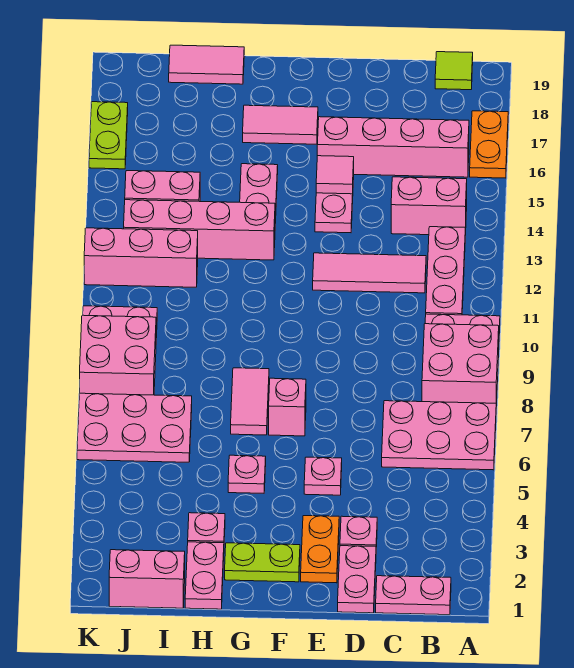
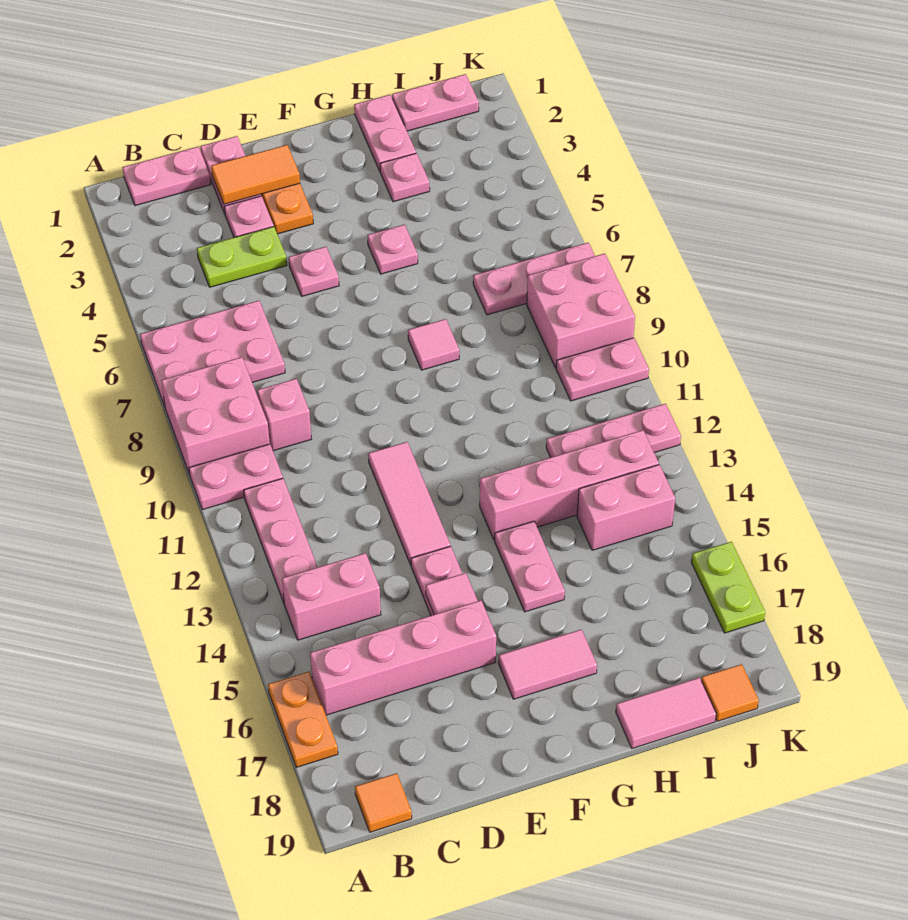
lime 1x1 tile [435,52,473,90] -> orange 1x1 tile [355,773,412,832]
pink 1x3 tile [313,253,426,293] -> pink 1x3 tile turned to [368,442,450,565]
none -> orange 1x2 tile [211,145,300,204]
lime 1x2 plate [225,543,300,582] -> lime 1x2 plate moved to [197,227,287,287]
pink 1x1 brick [269,378,306,436] -> pink 1x1 brick moved to [257,379,311,451]
pink 1x2 tile [231,368,269,435] -> pink 1x1 tile [408,319,459,370]
pink 1x2 brick [109,550,185,608] -> pink 1x2 plate [392,74,479,131]
pink 2x3 plate [77,393,192,462] -> pink 1x3 plate [473,243,595,315]
pink 1x3 brick [84,228,198,287] -> pink 1x3 plate [546,404,681,457]
none -> orange 1x1 tile [701,664,759,721]

